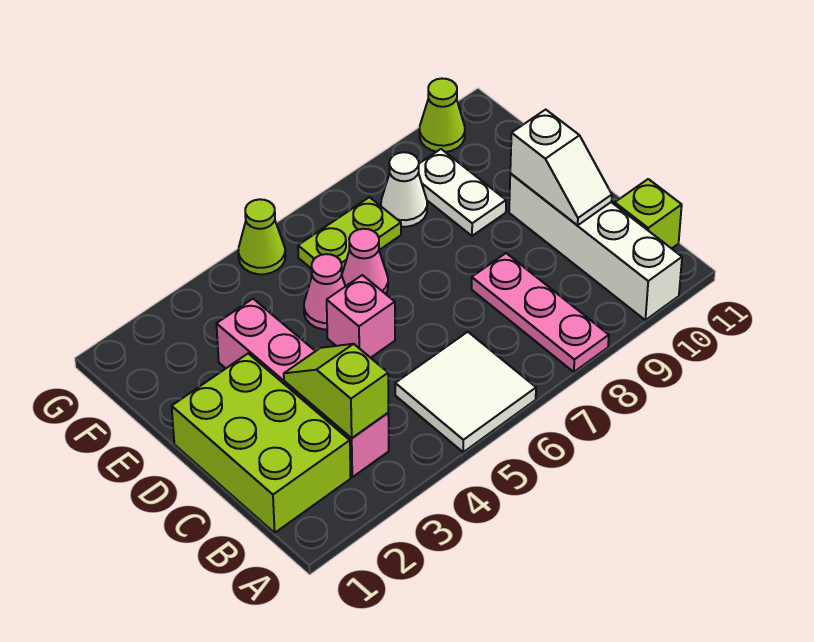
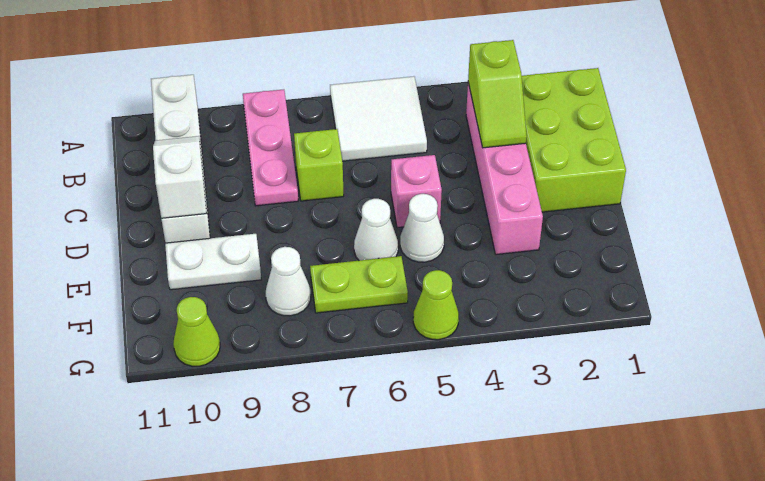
lime 1x1 brick [615,179,682,249] -> lime 1x1 brick moved to [294,129,344,201]
pink 1x1 cone [304,254,345,330] -> white 1x1 cone [400,194,444,262]
pink 1x1 cone [342,229,388,294] -> white 1x1 cone [354,199,398,261]
white 1x2 plate [418,149,506,236] -> white 1x2 plate turned to [165,234,261,290]

